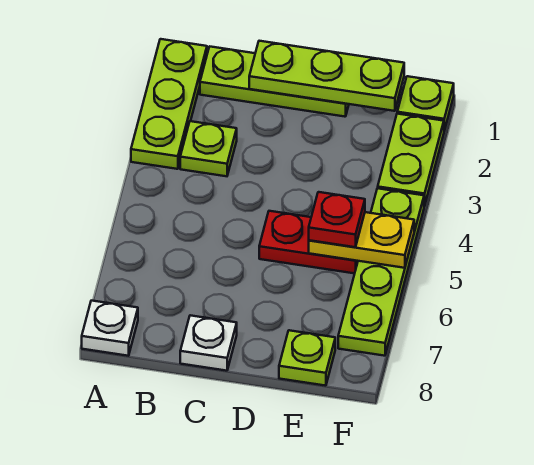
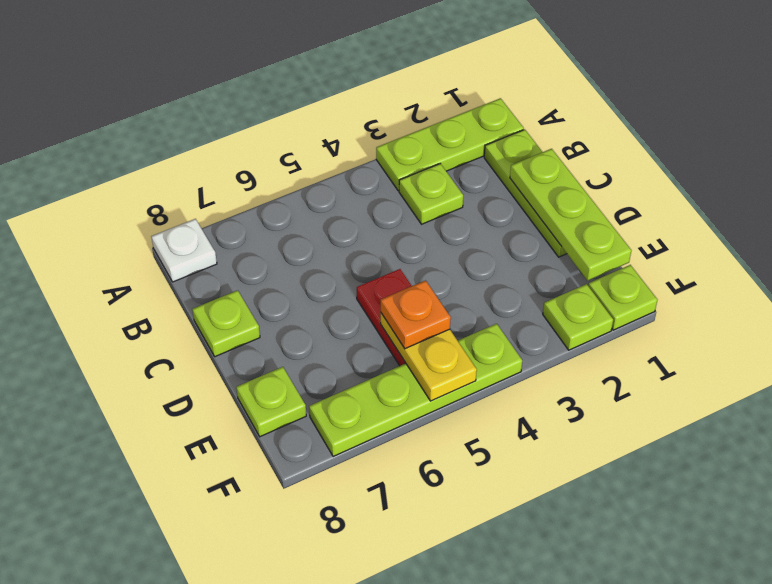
white 1x1 plate [180,315,237,371] -> lime 1x1 plate [192,290,260,357]
red 1x1 plate [309,192,365,247] -> orange 1x1 plate [381,280,451,349]
lime 1x2 plate [378,114,444,206] -> lime 1x1 plate [543,284,613,350]

